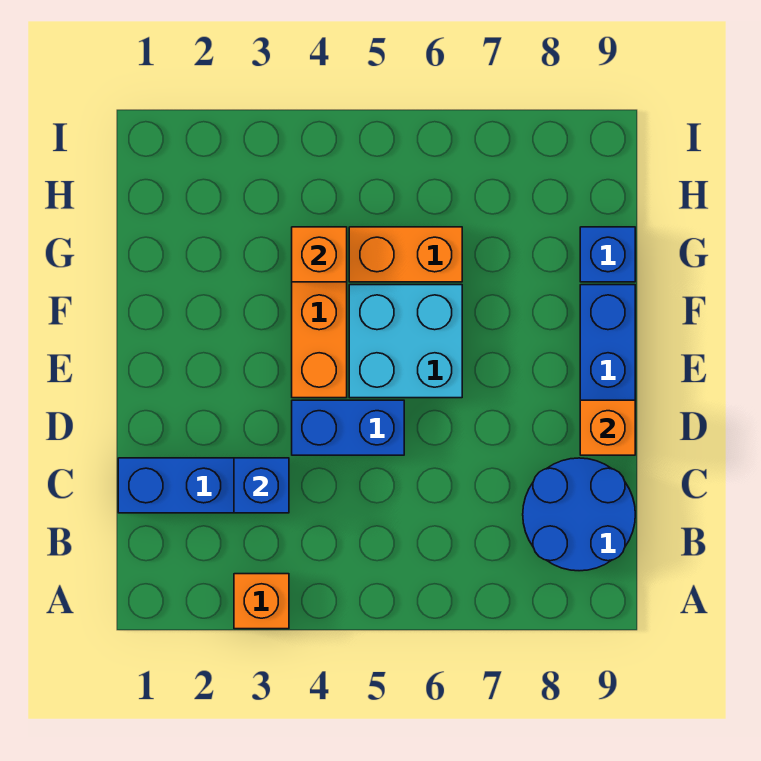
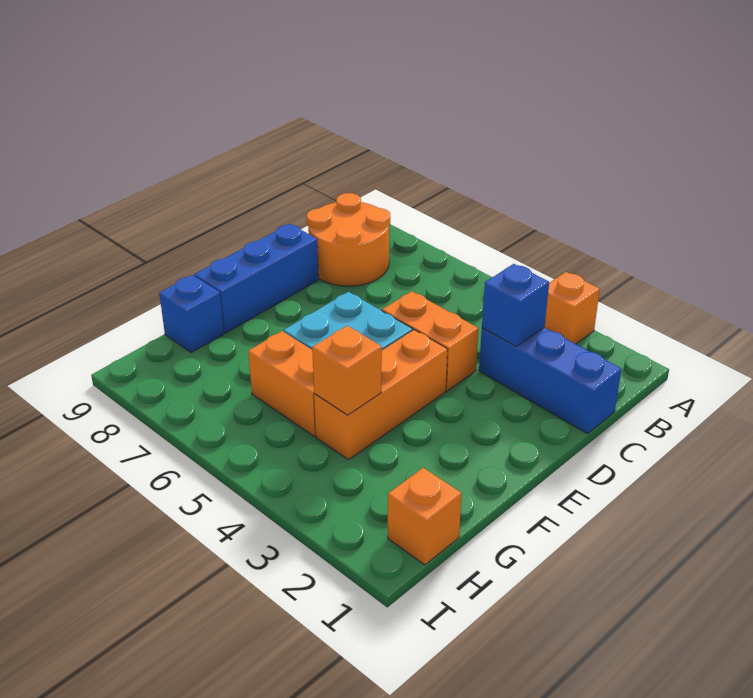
blue 2x2 round brick [523,458,635,571] -> orange 2x2 round brick [307,193,390,286]
blue 1x2 brick [292,400,404,455] -> orange 1x2 brick [382,291,479,391]
orange 1x1 brick [580,400,635,455] -> orange 1x1 brick moved to [388,468,462,565]

